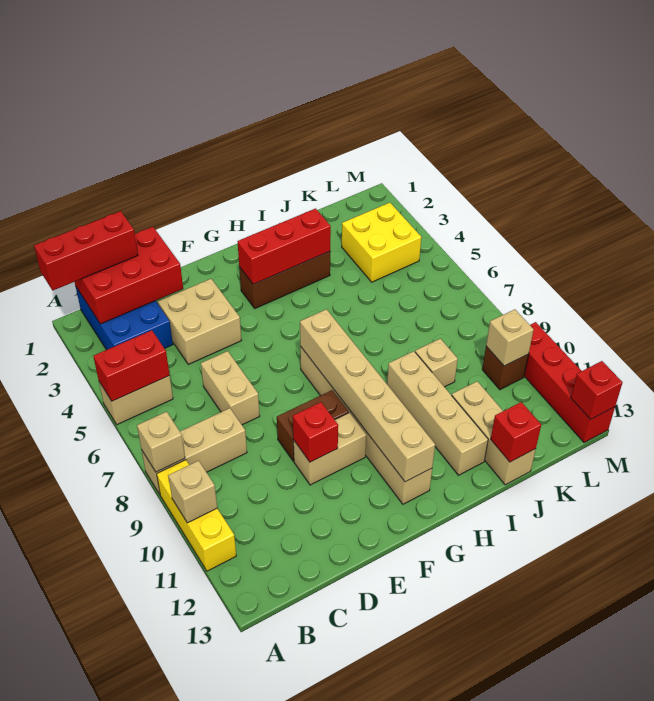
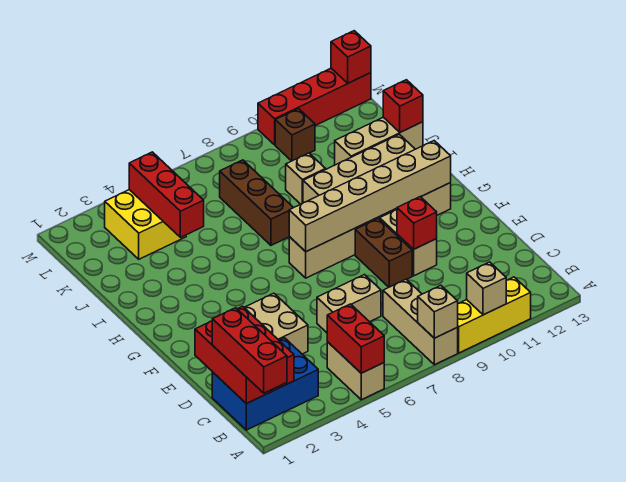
brown 1x3 brick [239,252,330,308] -> brown 1x3 brick moved to [220,160,293,245]
red 1x3 brick [238,208,331,284] -> red 1x3 brick moved to [129,152,204,238]
tan 1x1 brick [486,309,534,366] -> none

